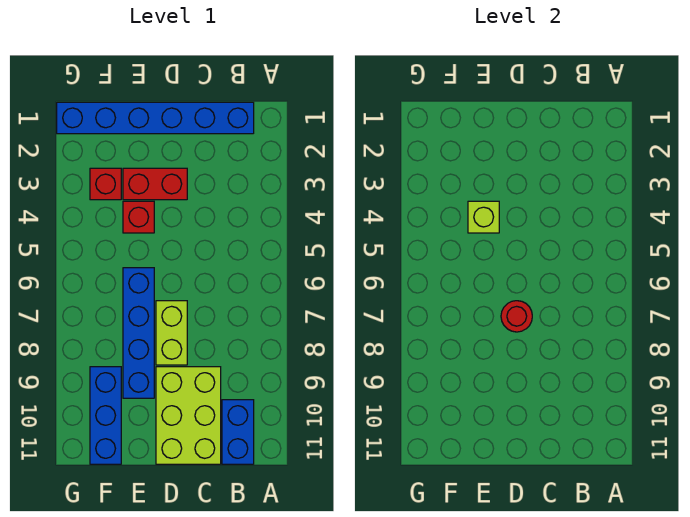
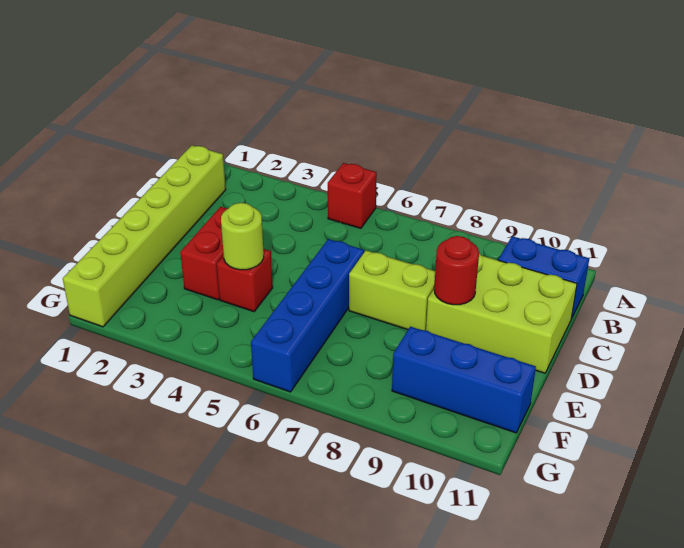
blue 1x6 brick [57,102,254,134] -> lime 1x6 brick [63,145,226,327]
red 1x1 round brick [501,301,532,332] -> red 1x1 round brick moved to [434,236,479,305]
lime 1x1 brick [468,201,499,233] -> lime 1x1 round brick [221,203,264,270]
blue 1x4 brick [123,268,154,398] -> blue 1x4 brick turned to [251,239,364,392]
red 1x1 brick [90,168,121,200] -> red 1x1 brick moved to [328,163,377,228]

